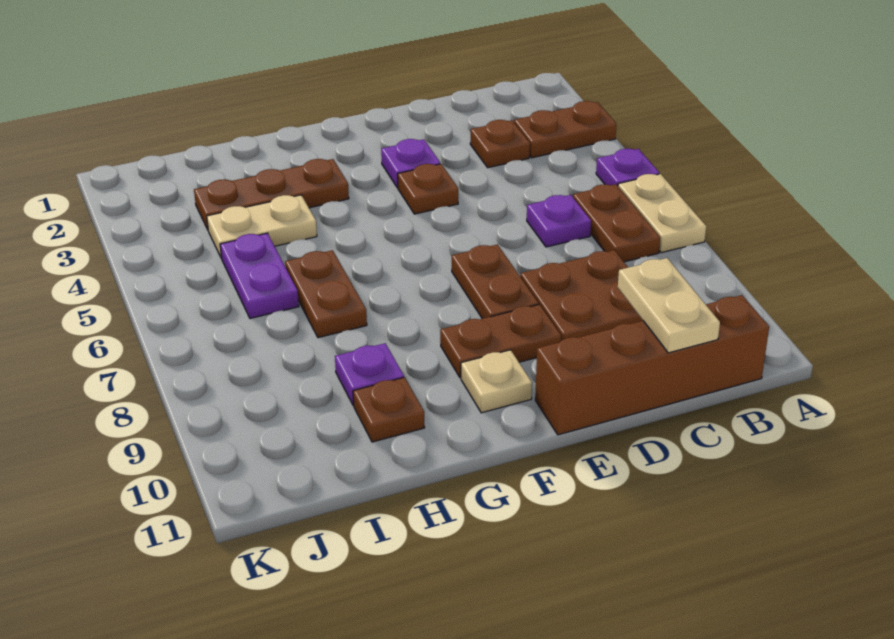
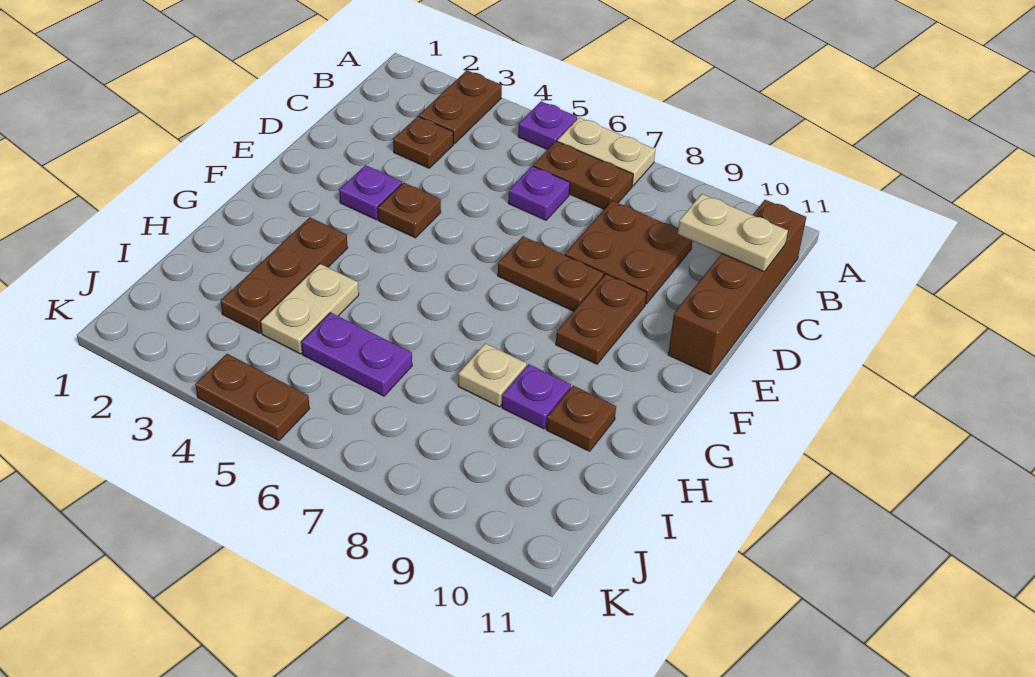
tan 1x1 plate [461,350,532,413] -> tan 1x1 plate moved to [458,343,527,407]
brown 1x2 plate [285,250,367,338] -> brown 1x2 plate moved to [195,354,310,441]

